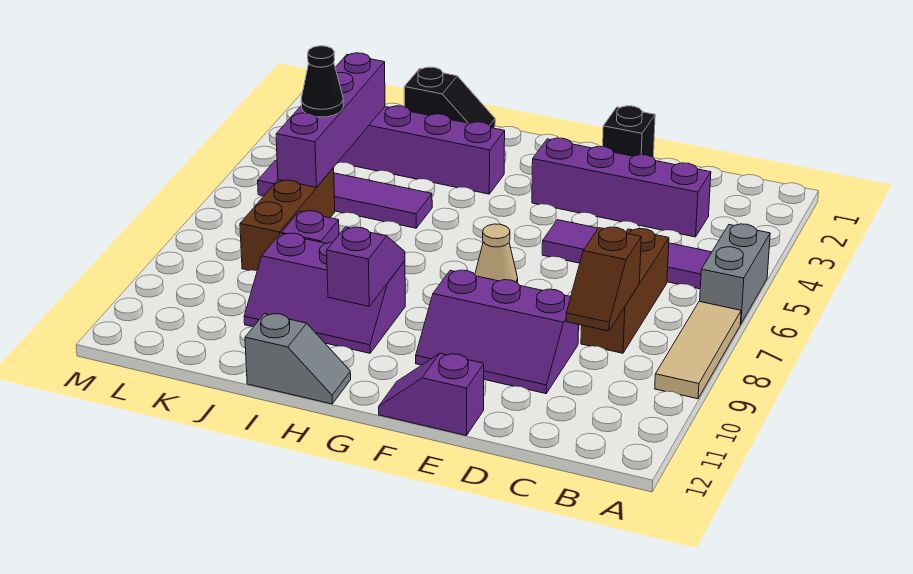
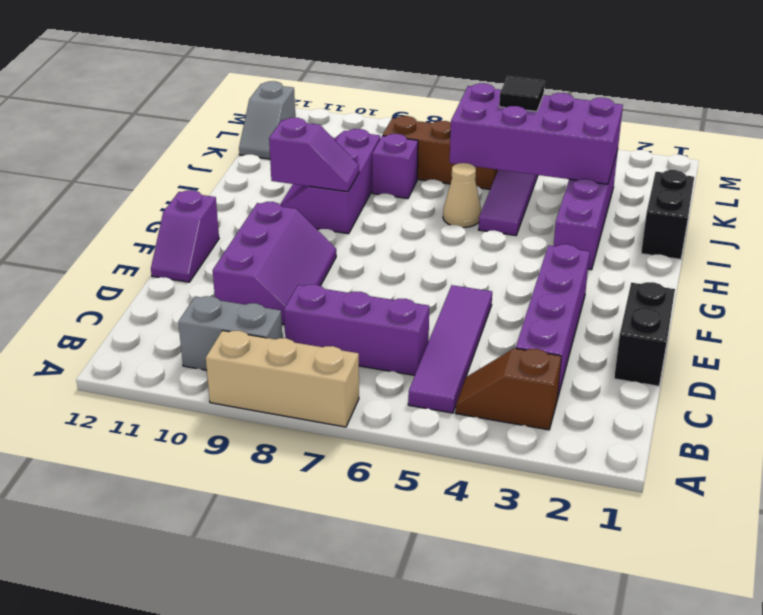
grey 1x2 brick [700,224,770,324] -> grey 1x2 brick moved to [178,296,282,370]
tan 1x3 tile [655,301,741,399] -> tan 1x3 brick [206,331,359,427]
brown 1x3 brick [581,228,669,353] -> purple 1x3 brick [284,285,429,375]
brown 1x2 slope [566,227,641,331] -> brown 1x2 slope moved to [455,348,561,430]
purple 2x3 slope [416,270,579,394] -> purple 2x3 slope turned to [213,202,336,325]
black 1x1 brick [603,106,655,157] -> black 1x2 brick [614,282,675,386]
purple 1x2 slope [379,354,484,436] -> purple 1x2 slope turned to [151,190,219,282]
tan 1x1 cone [475,224,518,282] -> tan 1x1 cone moved to [443,163,481,228]
grey 1x2 slope [245,314,351,404] -> grey 1x2 slope moved to [239,81,295,159]
black 1x2 slope [404,67,495,128] -> black 1x2 brick [641,170,694,259]
purple 1x4 brick [276,53,385,187] -> purple 2x4 brick [450,83,623,184]
black 1x1 cone [301,46,343,117] -> black 1x1 tile [499,76,545,111]

